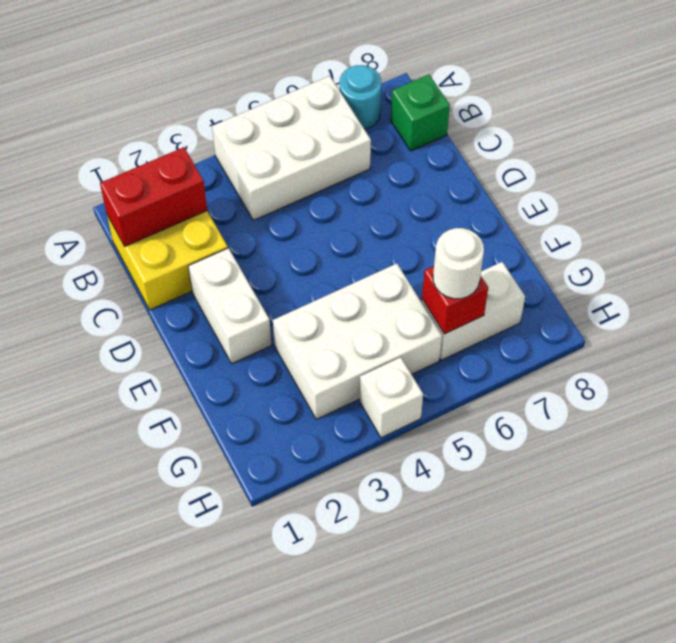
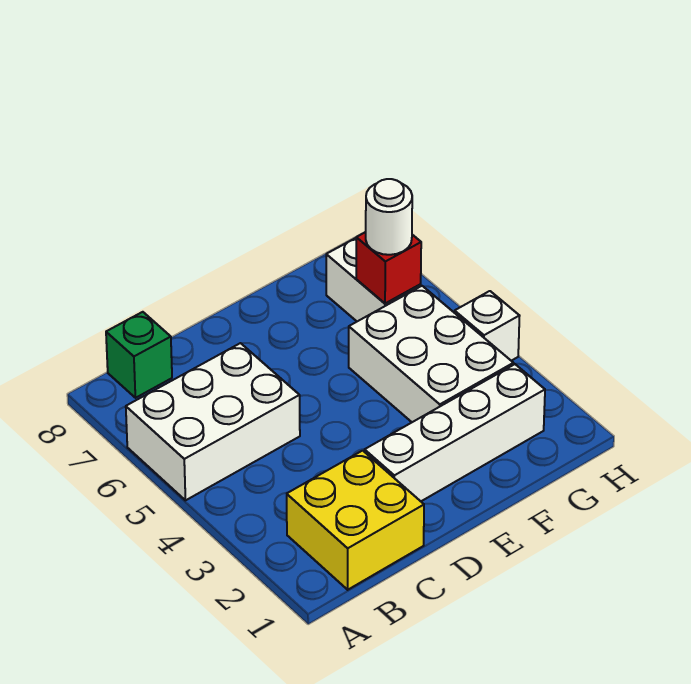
white 2x3 brick [212,76,371,220] -> white 2x3 brick turned to [126,343,300,500]
cyan 1x1 round brick [340,65,381,129] -> none
red 1x2 brick [100,147,207,246] -> none
white 1x2 brick [188,248,271,364] -> white 1x4 brick [365,364,545,501]

